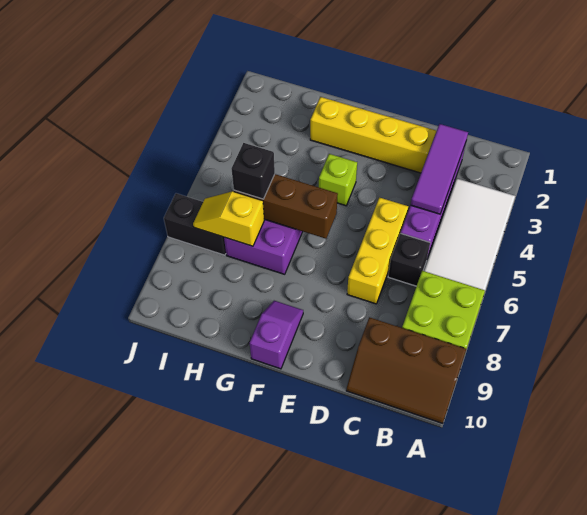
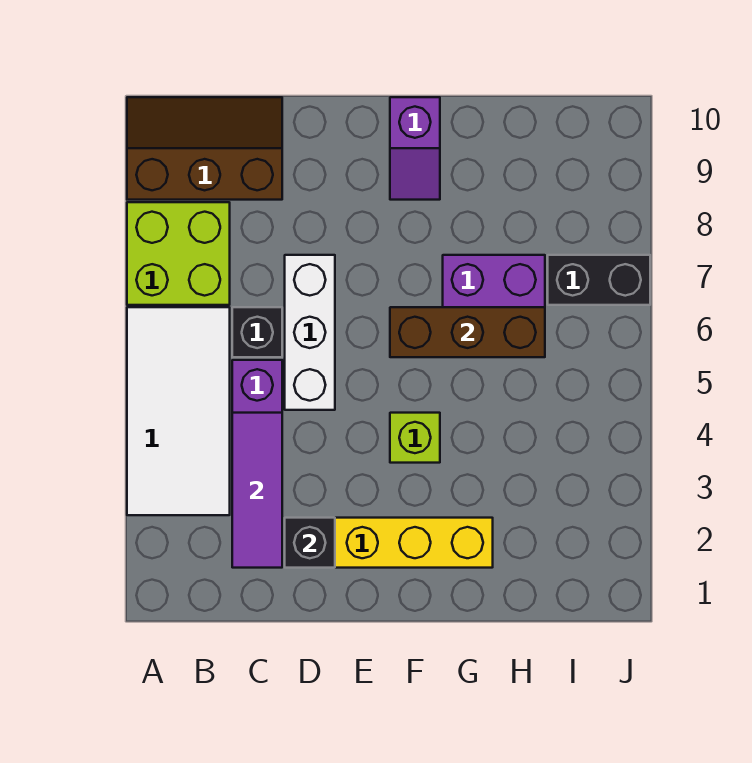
yellow 1x3 brick [347,197,408,304] -> white 1x3 brick [285,255,335,410]
black 1x1 brick [232,143,275,199] -> black 1x1 brick moved to [285,518,335,568]
yellow 1x2 slope [193,191,264,246] -> none

